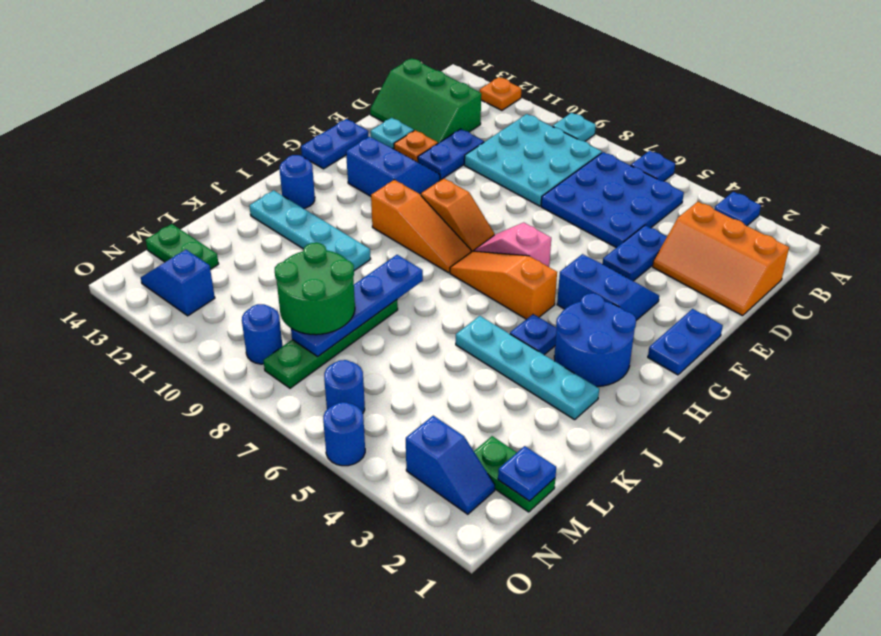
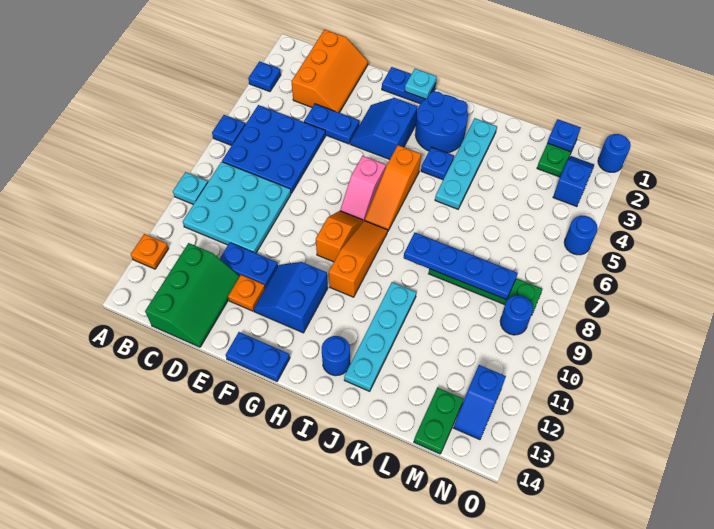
cyan 1x1 plate [370,118,414,149] -> cyan 1x1 plate moved to [405,69,437,99]
green 2x2 round brick [275,243,355,335] -> none
blue 1x1 round brick [324,360,365,413] -> blue 1x1 round brick moved to [598,134,631,172]

